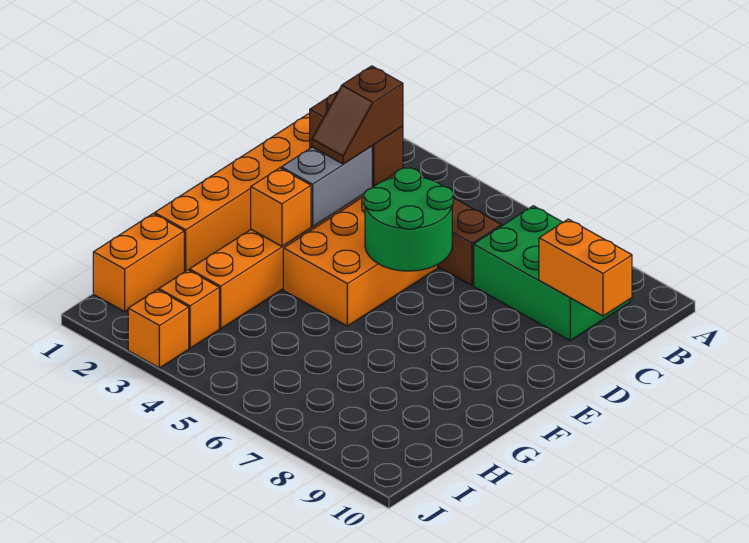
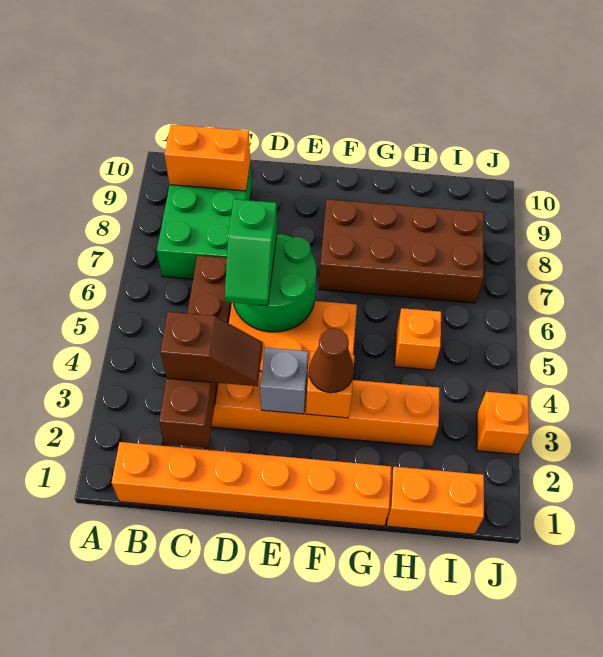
orange 1x2 brick [539,219,632,316] -> orange 1x2 brick turned to [165,125,250,191]
grey 1x2 brick [281,146,372,227] -> grey 1x1 brick [260,347,309,414]
none -> green 1x2 slope [225,199,277,306]
none -> brown 1x1 cone [309,328,354,393]
none -> brown 2x4 brick [319,199,484,303]
orange 1x1 brick [159,270,219,348] -> orange 1x1 brick moved to [395,308,441,370]

